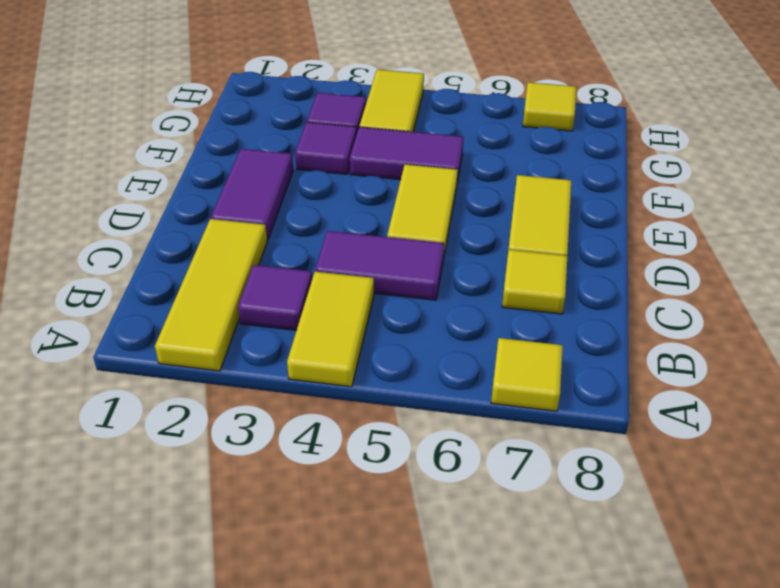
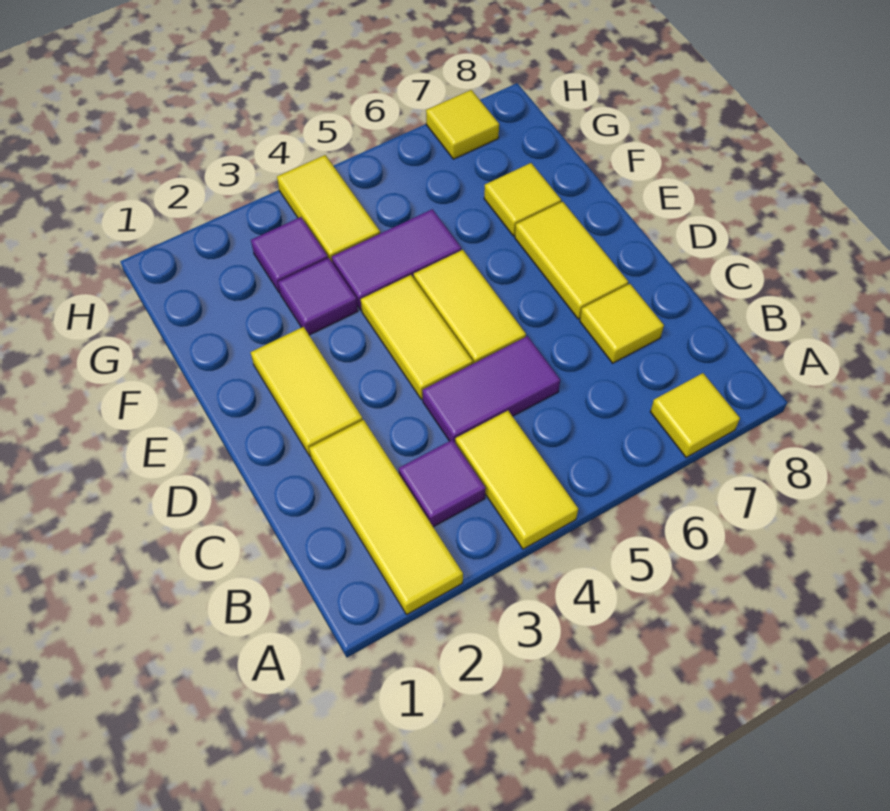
purple 1x2 tile [211,149,293,240] -> yellow 1x2 tile [251,327,363,457]
none -> yellow 1x2 tile [361,275,473,400]
none -> yellow 1x1 tile [484,163,561,236]

